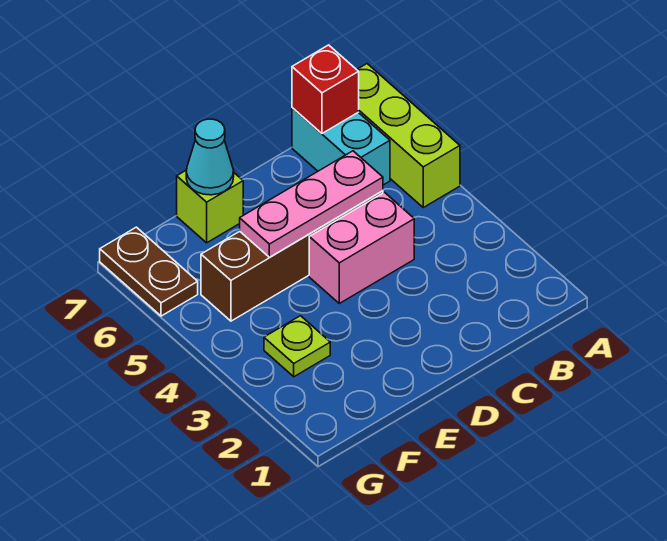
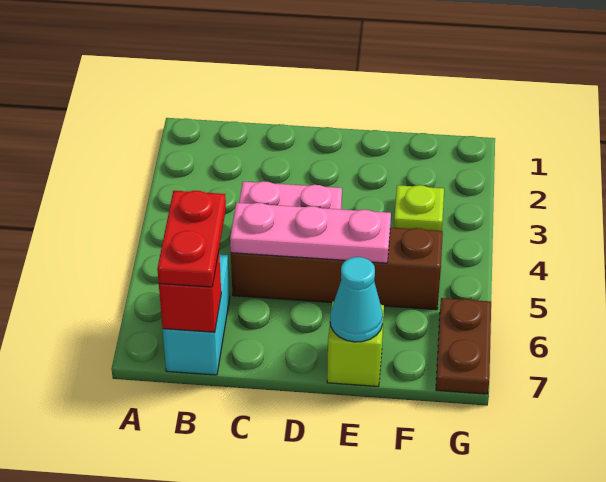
lime 1x3 brick [357,64,460,207] -> none
none -> red 1x2 plate [157,191,226,287]

